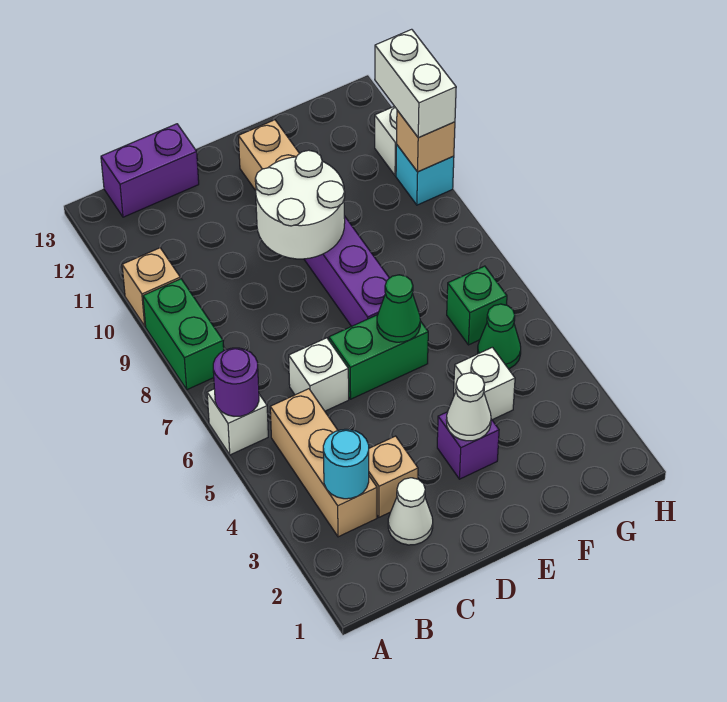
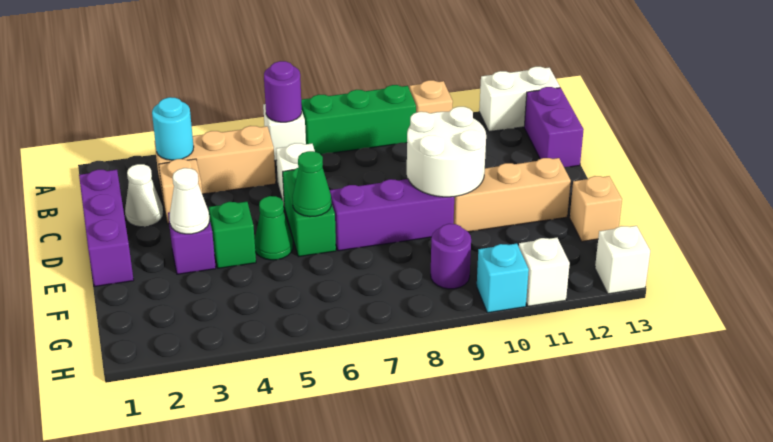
green 1x2 brick [143,279,224,390] -> green 1x3 brick [301,85,416,154]
none -> purple 1x3 brick [79,170,134,287]
white 1x1 brick [454,347,515,420] -> white 1x1 brick moved to [595,226,650,294]
green 1x1 cone [478,304,521,369] -> green 1x1 cone moved to [255,196,293,260]
green 1x1 brick [447,266,507,345] -> green 1x1 brick moved to [209,202,256,268]
none -> purple 1x1 round brick [431,224,471,289]
tan 1x1 brick [397,110,455,172] -> tan 1x1 brick moved to [570,176,622,242]
white 1x2 brick [375,29,456,137] -> white 1x2 brick moved to [479,67,560,132]

